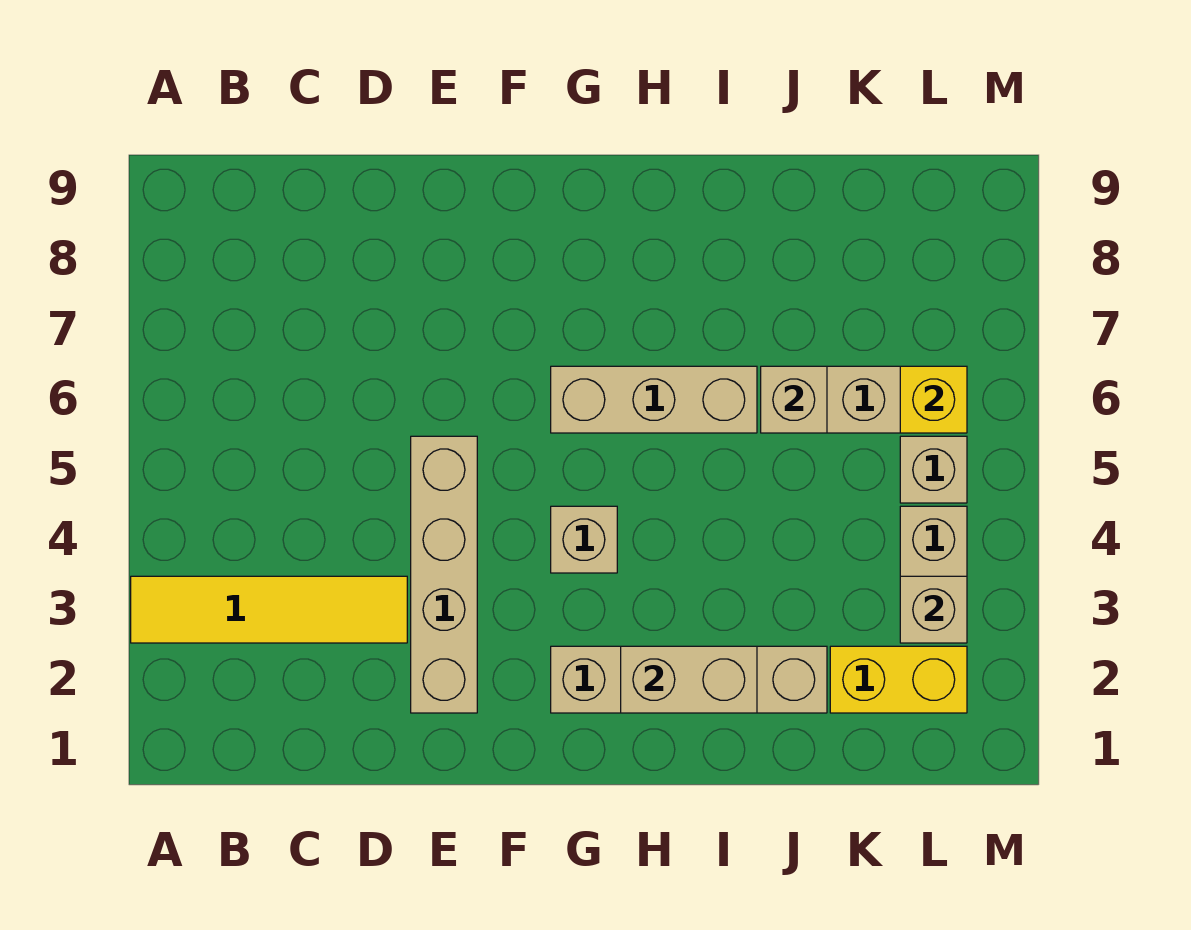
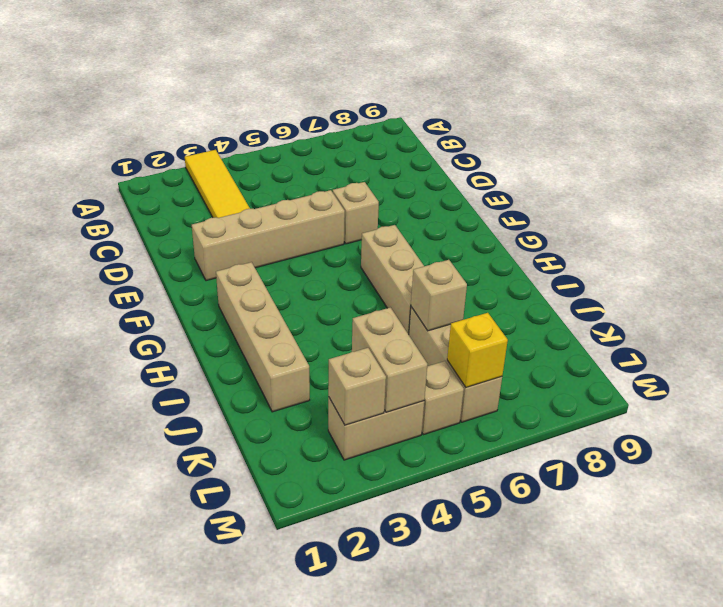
tan 1x1 brick [551,506,617,573] -> tan 1x1 brick moved to [333,182,379,244]
tan 1x2 brick [621,646,757,713] -> tan 1x2 brick moved to [352,308,427,412]
yellow 1x2 brick [830,646,967,713] -> none

